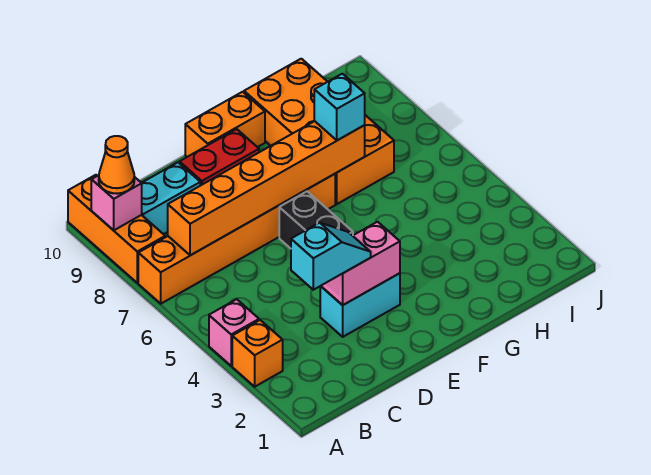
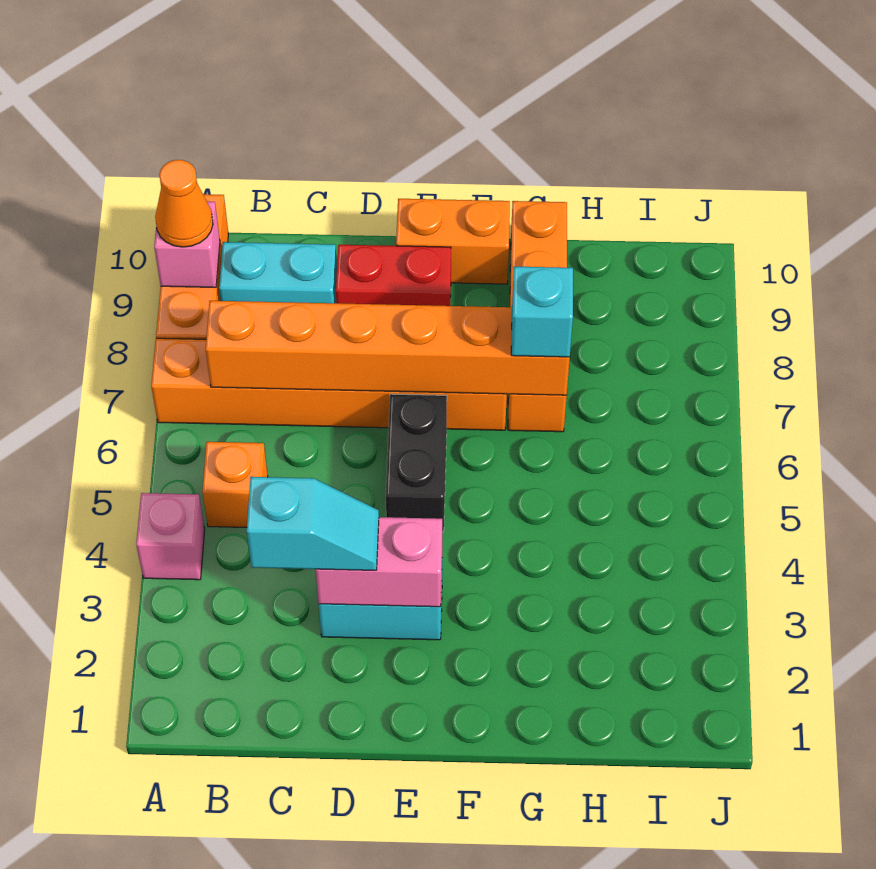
orange 1x1 brick [232,320,283,387] -> orange 1x1 brick moved to [202,442,268,527]
orange 2x4 brick [244,59,394,204] -> orange 1x4 brick [508,201,567,432]

